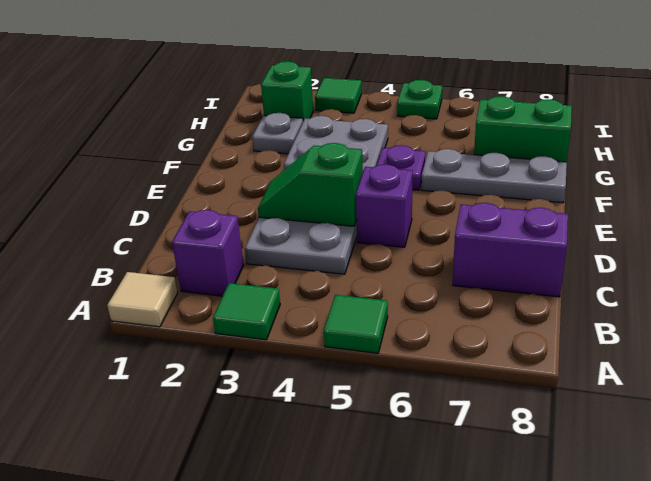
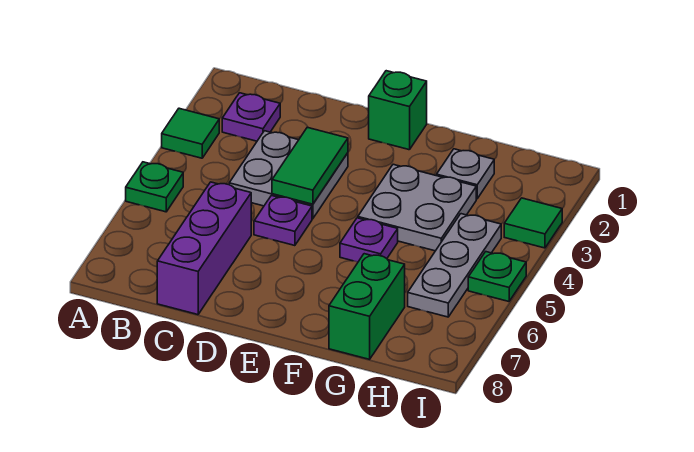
tan 1x1 tile [107,272,178,327] -> none
green 1x1 tile [324,295,388,353] -> green 1x1 plate [126,162,183,212]
purple 1x1 brick [172,210,244,296] -> purple 1x1 plate [222,93,280,141]
purple 1x2 brick [453,203,568,297] -> purple 1x3 brick [157,182,251,315]
green 1x2 slope [258,143,363,226] -> green 1x2 tile [272,127,348,204]
purple 1x1 brick [356,164,413,247] -> purple 1x1 plate [254,196,312,246]
grey 1x3 plate [421,149,567,203] -> grey 1x3 plate moved to [408,214,501,317]
green 1x1 brick [261,61,313,121] -> green 1x1 brick moved to [369,71,427,150]

